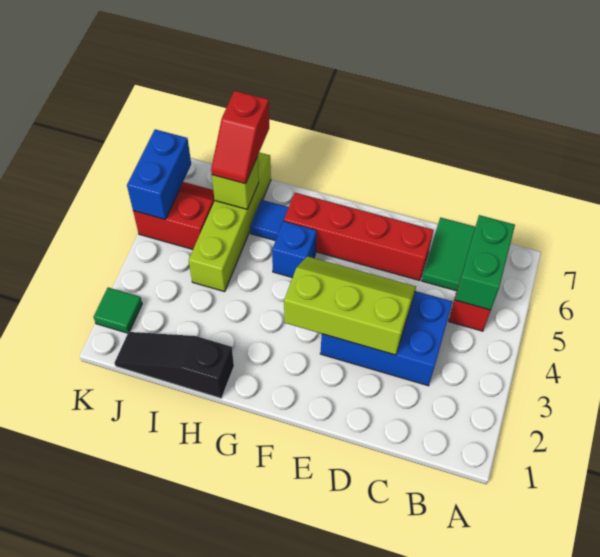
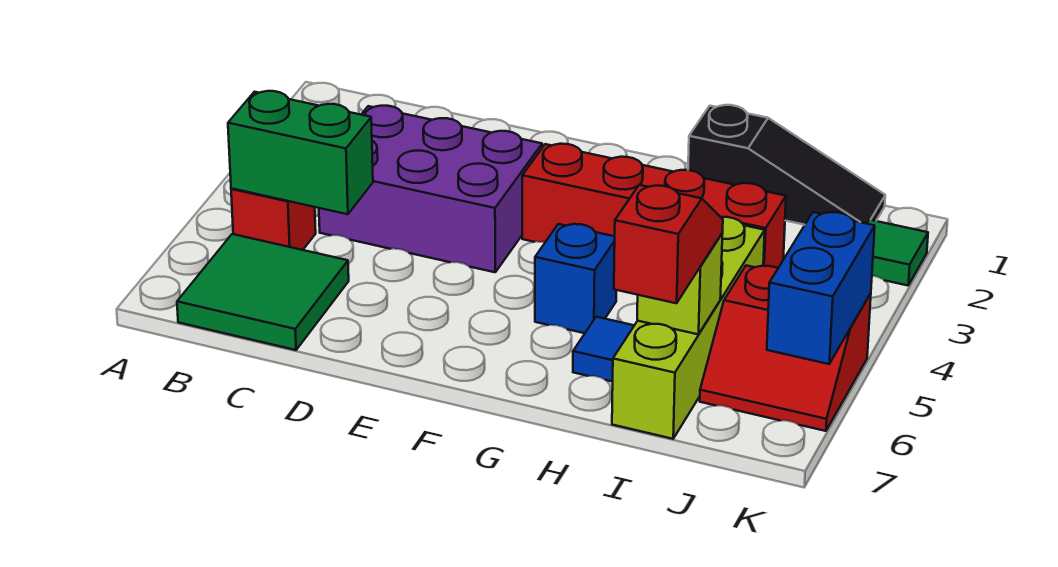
green 1x2 brick [455,215,515,310] -> green 1x2 brick turned to [228,91,373,214]
blue 2x3 brick [320,291,452,386] -> purple 2x3 brick [319,106,542,272]
lime 2x3 slope [284,256,416,355] -> none
red 1x4 brick [284,193,433,281] -> red 1x4 brick moved to [522,144,786,268]

